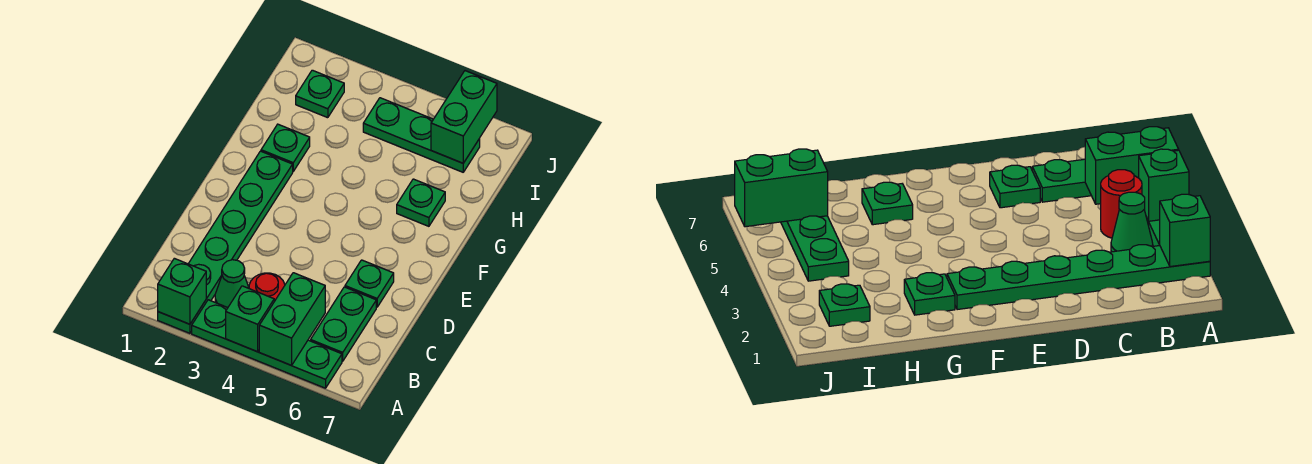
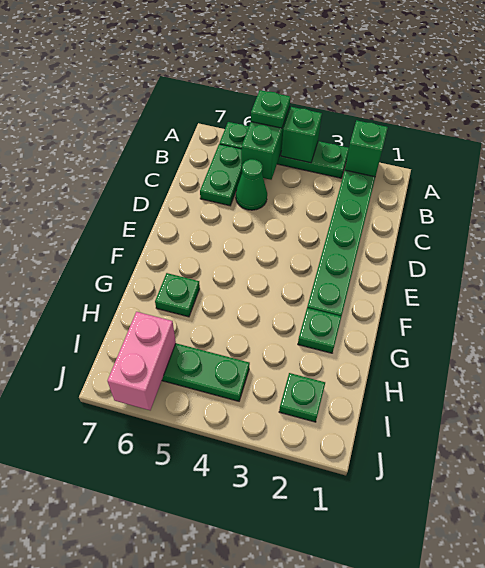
green 1x1 cone [215,260,249,308] -> green 1x1 cone moved to [236,159,267,210]
red 1x1 round brick [249,273,285,301] -> none
green 1x1 plate [345,260,394,307] -> green 1x1 plate moved to [251,90,290,128]
green 1x2 brick [431,71,497,163] -> pink 1x2 brick [107,312,176,410]

